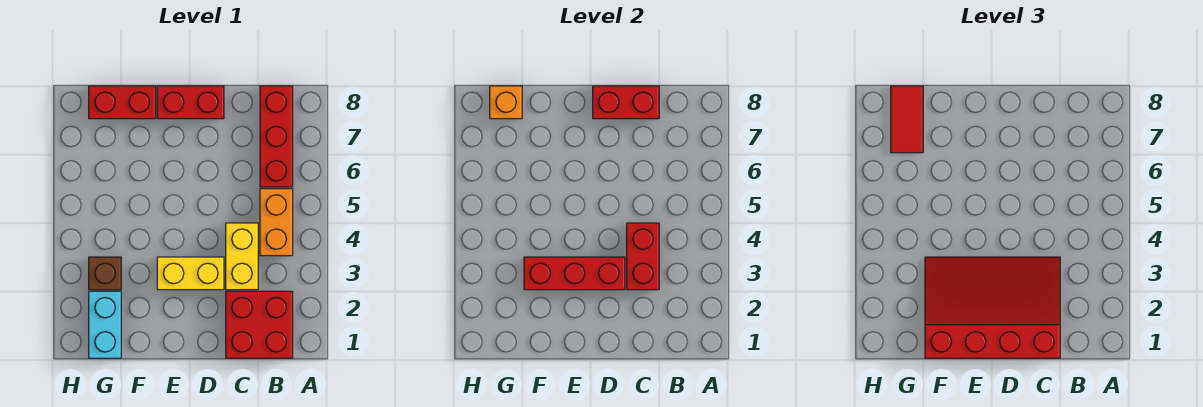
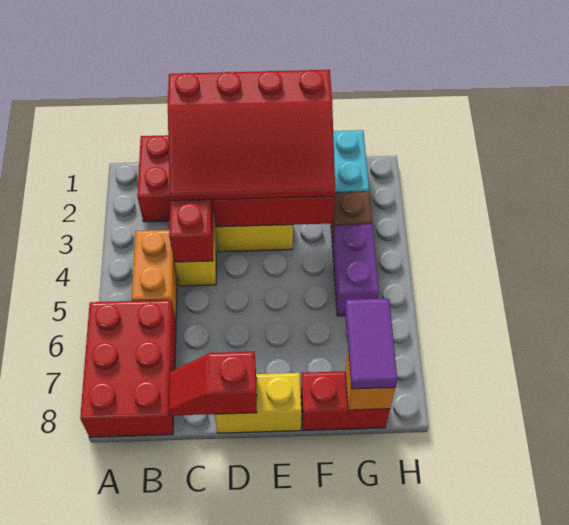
red 1x3 brick [260,86,293,187] -> red 2x3 brick [80,300,176,437]
red 1x2 brick [593,86,659,119] -> red 1x2 slope [169,352,257,416]
red 1x2 brick [157,86,224,119] -> yellow 1x2 brick [214,373,301,433]
none -> purple 1x2 brick [333,224,379,316]
red 1x2 tile [891,86,923,153] -> purple 1x2 tile [345,299,397,389]

